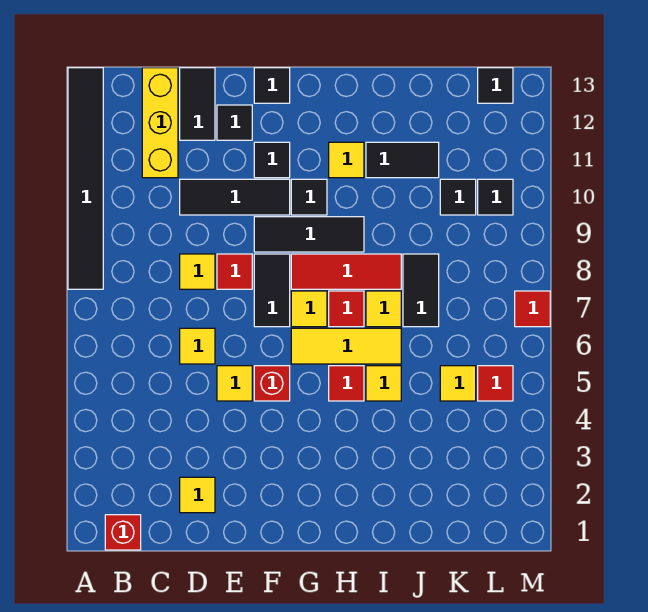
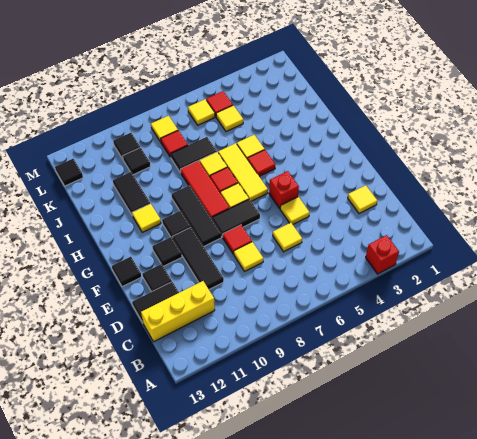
black 1x6 tile [68,68,103,289] -> none
red 1x1 brick [105,515,141,550] -> red 1x1 brick moved to [366,235,399,274]
none -> yellow 1x1 tile [188,99,215,125]
none -> yellow 1x1 tile [151,116,178,142]
red 1x1 tile [515,291,550,327] -> red 1x1 tile moved to [161,131,188,157]

